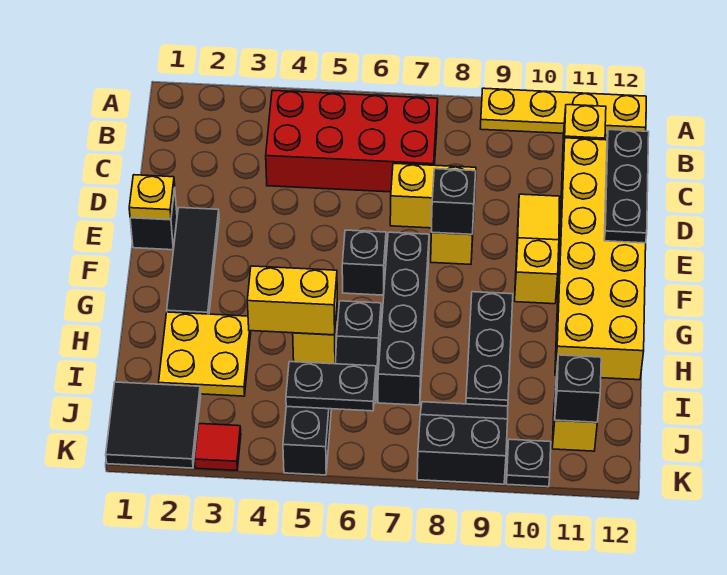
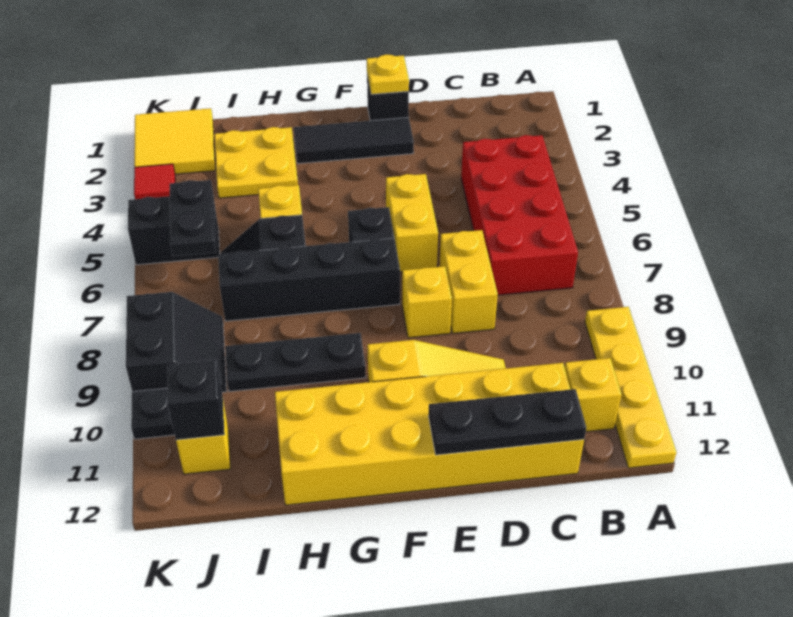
black 1x1 brick [431,169,476,234] -> none
yellow 1x2 brick [247,266,337,335] -> yellow 1x2 brick moved to [386,174,438,272]
black 2x2 tile [106,382,201,468] -> yellow 2x2 tile [134,108,215,174]

